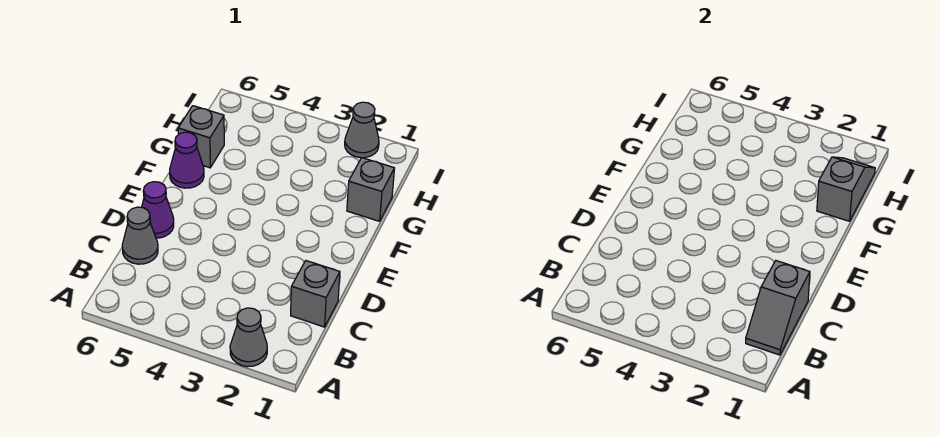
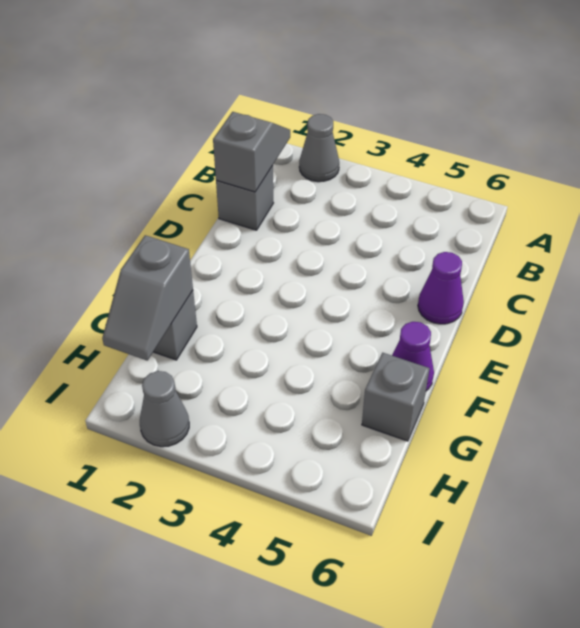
grey 1x1 cone [122,207,158,264] -> none

